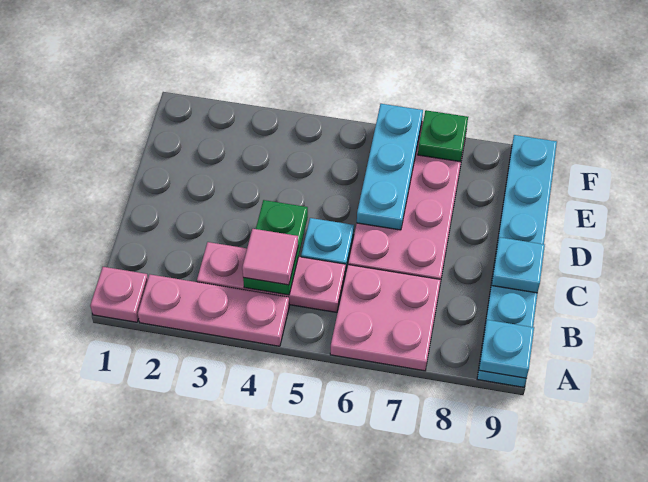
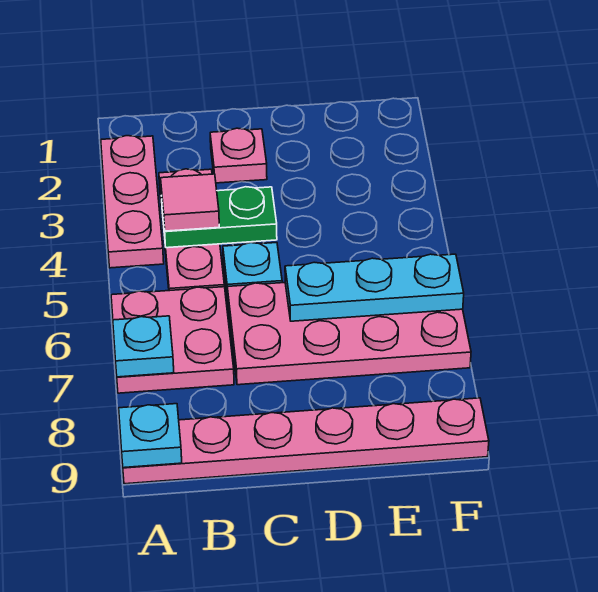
pink 1x1 plate [90,267,148,322] -> pink 1x1 plate moved to [210,128,267,183]
cyan 1x6 plate [477,135,557,387] -> pink 1x6 plate [123,398,489,484]
cyan 1x1 plate [492,237,545,293] -> cyan 1x1 plate moved to [113,316,174,377]
green 1x1 plate [418,110,468,162] -> none

